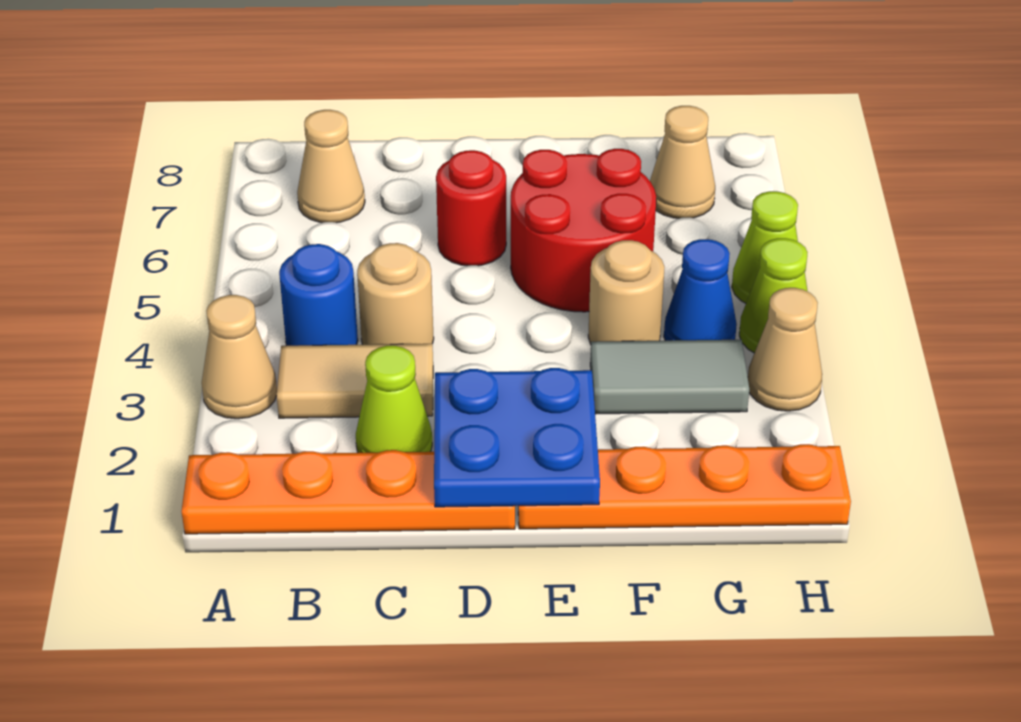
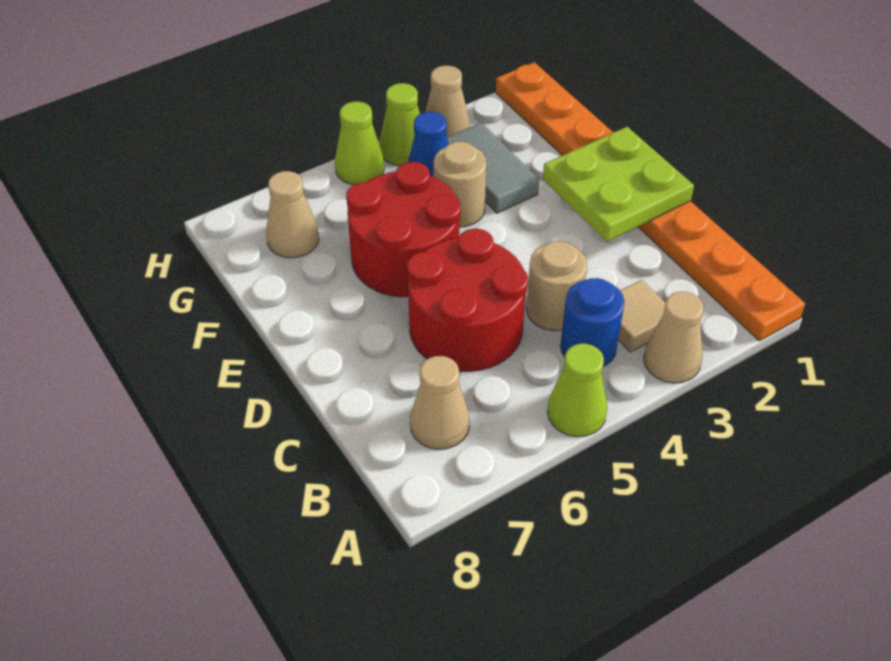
tan 1x2 tile [277,344,433,418] -> tan 1x1 tile [618,280,666,352]
lime 1x1 cone [356,346,432,453] -> lime 1x1 cone moved to [547,344,607,437]
blue 2x2 plate [434,368,600,507] -> lime 2x2 plate [543,127,694,242]
red 1x1 round brick [436,150,506,266] -> red 2x2 round brick [407,229,528,371]

